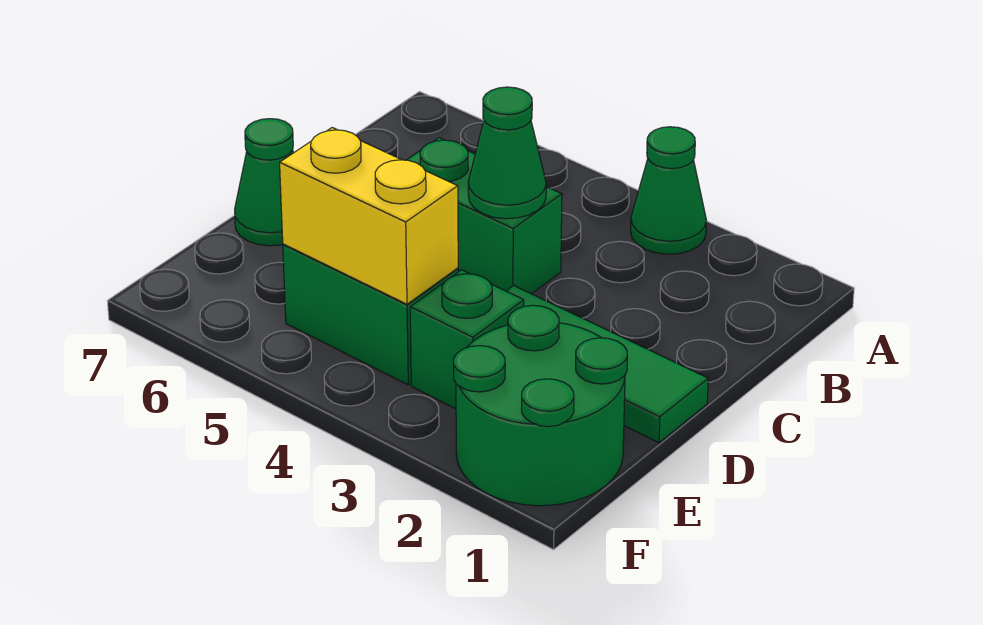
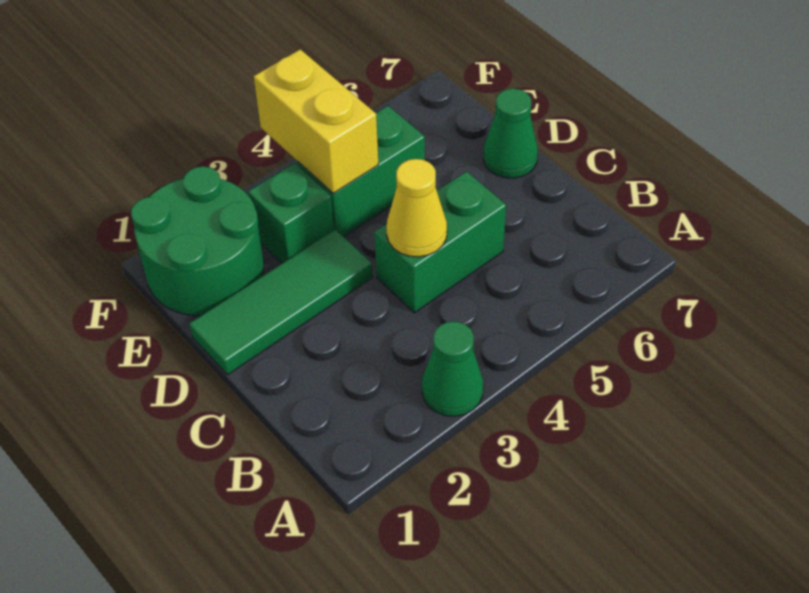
green 1x1 cone [468,87,546,219] -> yellow 1x1 cone [386,159,447,257]
yellow 1x2 brick [280,128,458,304] -> yellow 1x2 brick turned to [254,49,378,193]

